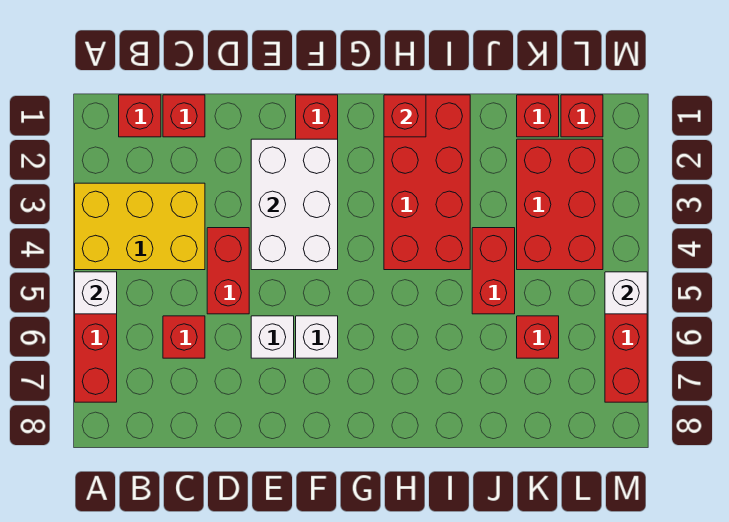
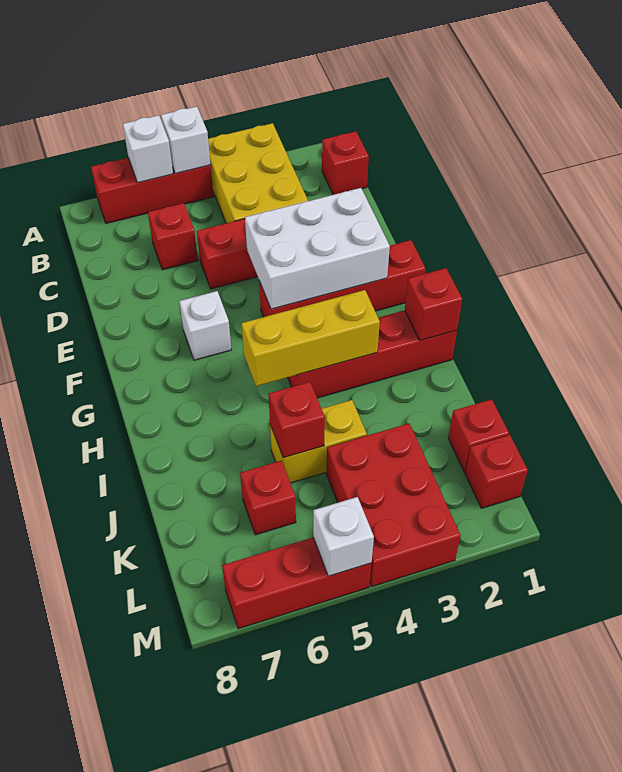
red 1x1 brick [163,95,205,137] -> red 1x1 brick moved to [268,382,325,458]
white 1x1 brick [251,316,294,358] -> white 1x1 brick moved to [123,115,173,183]
red 2x4 brick [384,95,470,270] -> red 1x4 brick [288,310,457,398]
none -> yellow 1x3 brick [241,290,380,386]
red 1x2 brick [472,228,515,314] -> yellow 1x2 brick [270,400,367,483]
red 2x3 brick [517,139,603,270] -> red 2x3 brick turned to [326,423,461,587]

